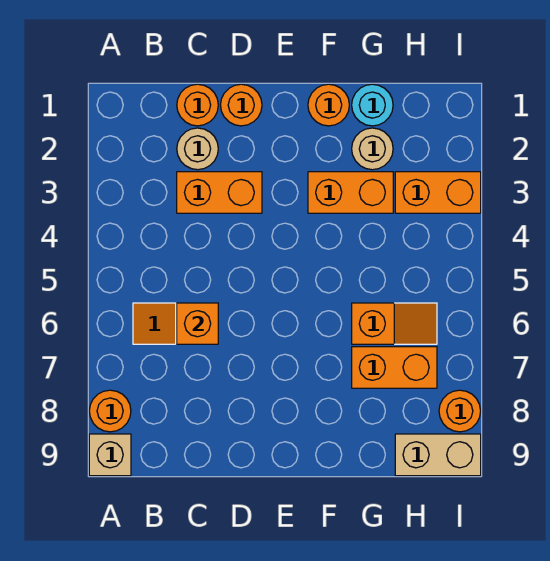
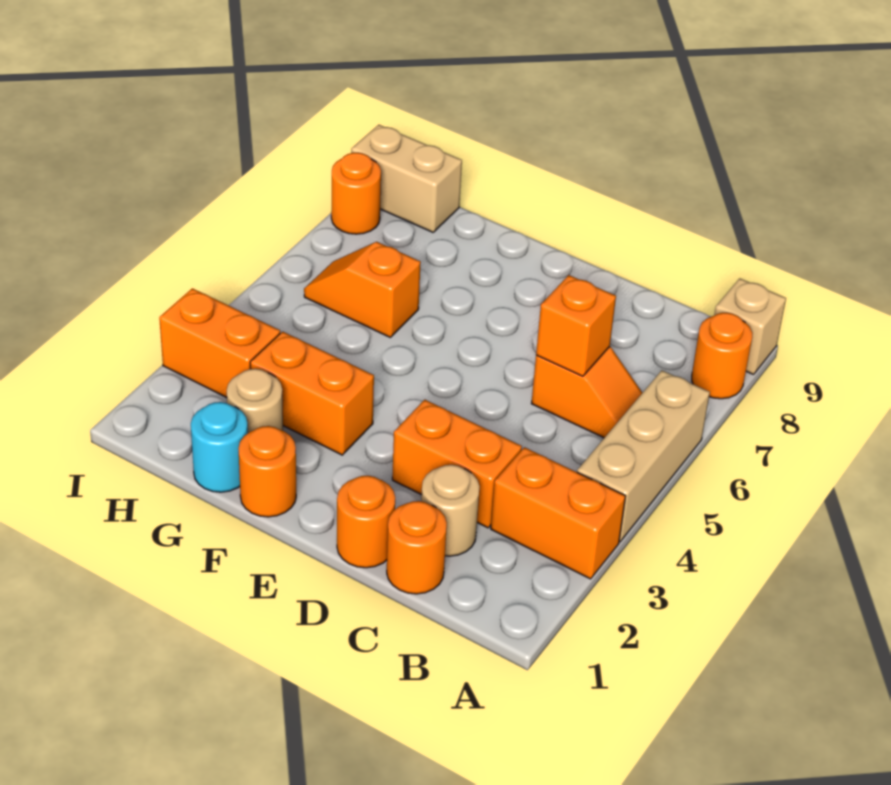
none -> tan 1x3 brick [577,370,710,542]
orange 1x2 brick [352,347,437,388] -> orange 1x2 brick moved to [491,447,626,579]

